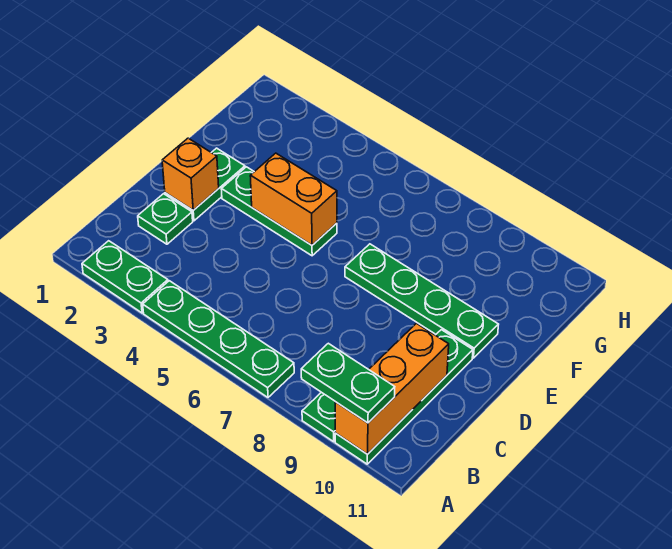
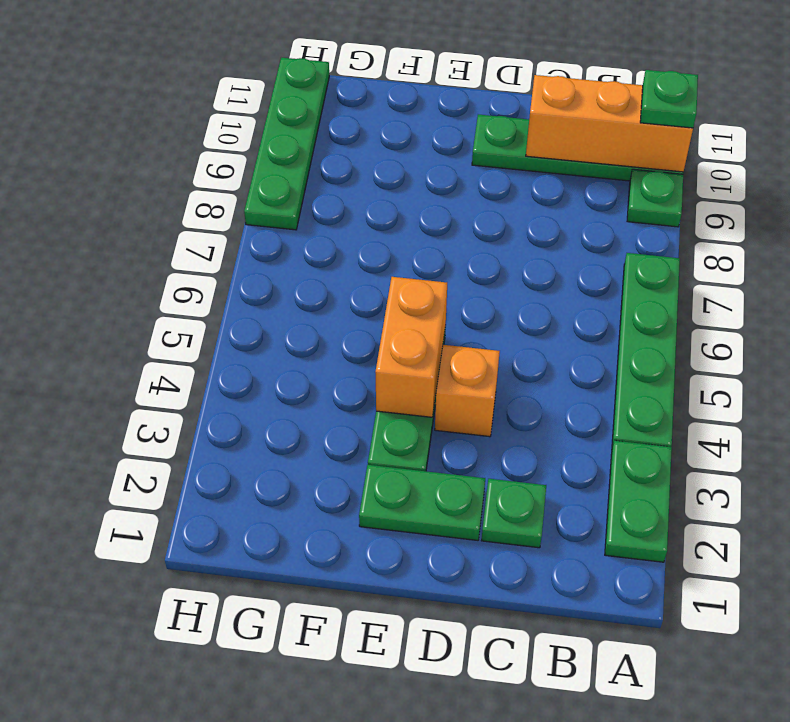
green 1x2 plate [301,343,395,423] -> green 1x1 plate [640,70,698,128]
orange 1x1 brick [162,138,219,210] -> orange 1x1 brick moved to [435,345,500,437]
green 1x4 plate [345,244,499,358] -> green 1x4 plate moved to [244,58,329,230]

